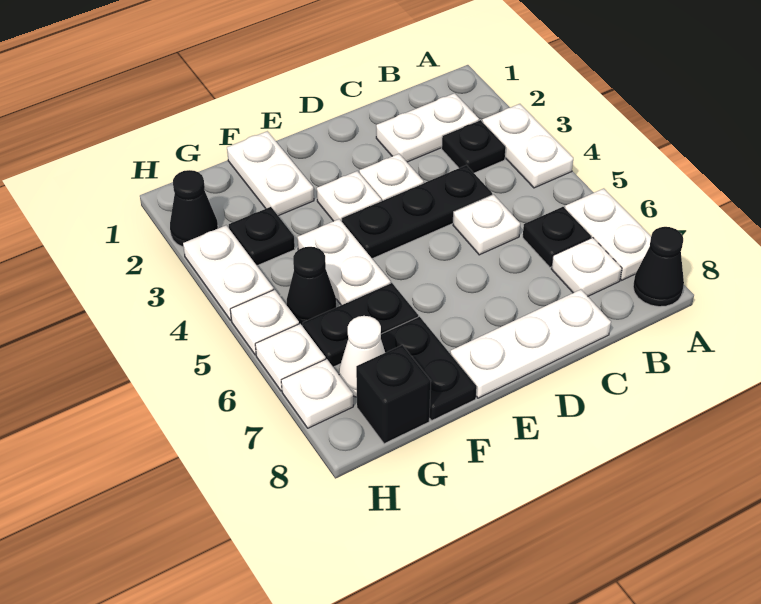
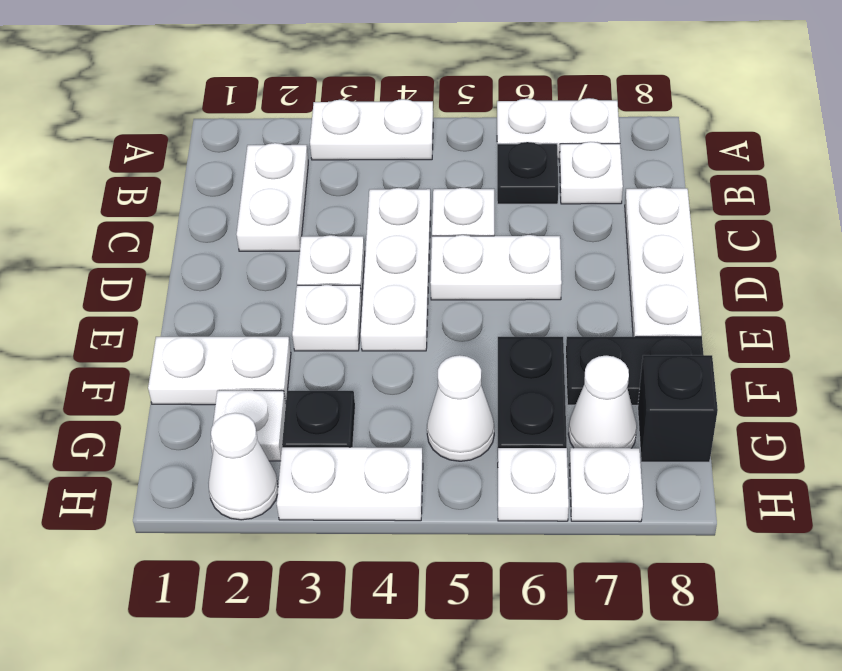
black 1x1 cone [633,227,684,307] -> none
black 1x1 plate [442,120,506,173] -> none
black 1x3 plate [342,165,492,259] -> white 1x3 plate [361,188,431,351]
white 1x2 plate [297,219,391,305] -> white 1x2 plate moved to [430,235,562,300]
black 1x1 cone [287,247,336,326] -> white 1x1 cone [427,355,494,461]
black 1x1 cone [170,170,218,247] -> white 1x1 cone [209,413,278,520]
white 1x1 plate [230,290,299,355] -> white 1x1 plate moved to [211,391,286,461]

